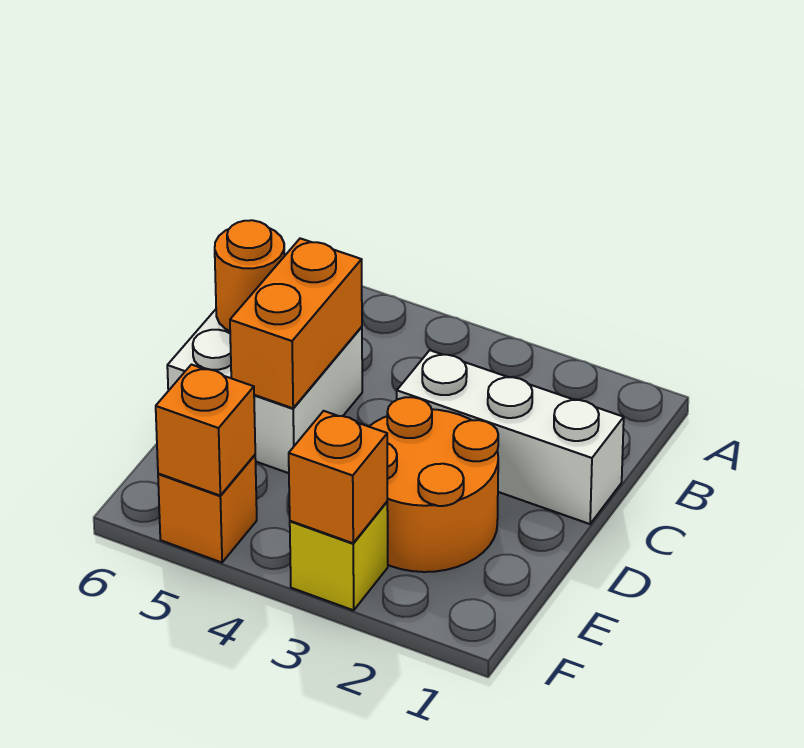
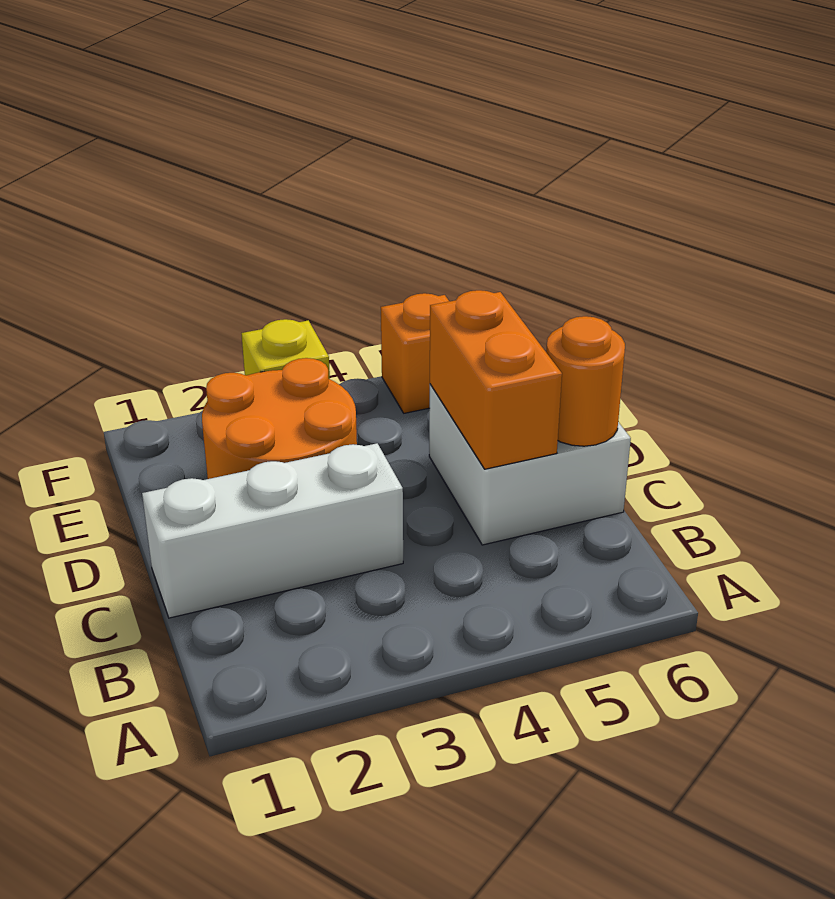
orange 1x1 brick [289,411,387,543] -> none
orange 1x1 brick [156,365,255,495] -> none

